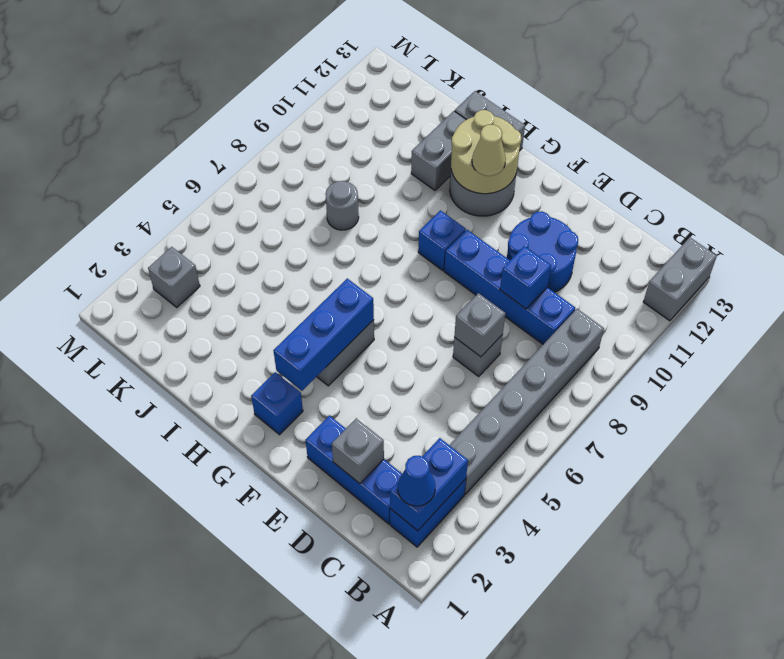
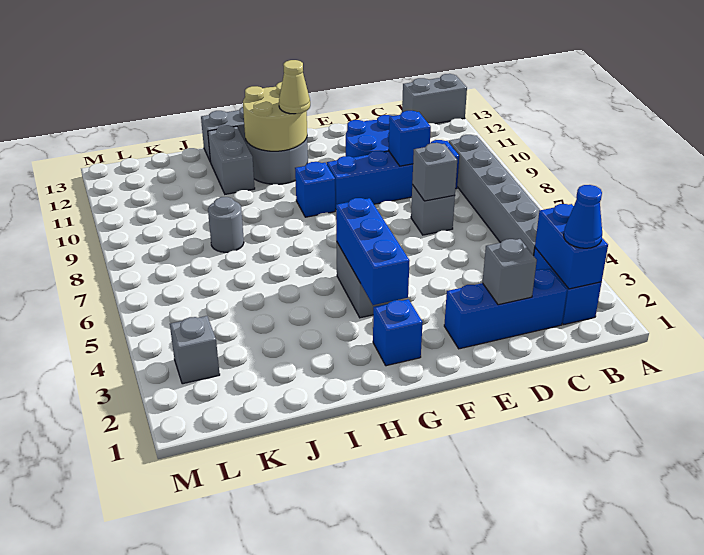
grey 1x2 brick [643,237,717,321] -> grey 1x2 brick turned to [402,74,467,124]

